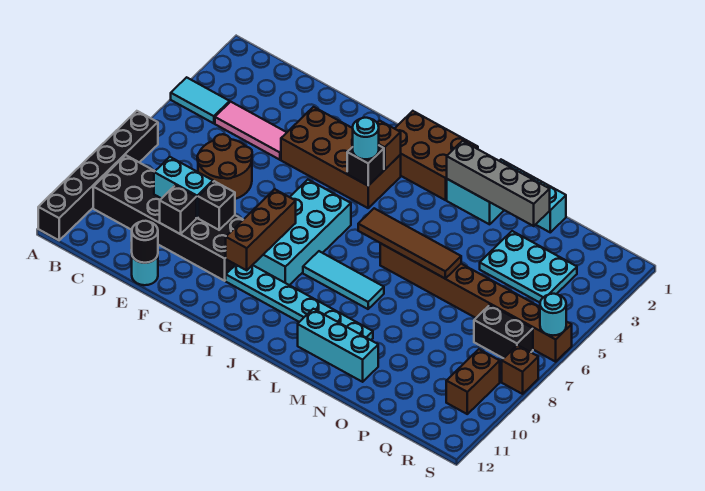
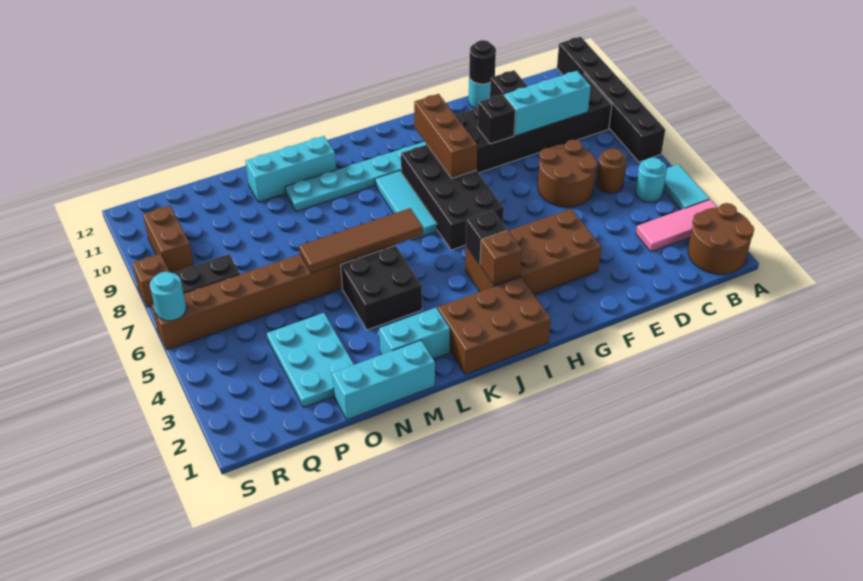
none -> brown 2x2 round brick [688,203,754,274]
cyan 1x2 tile [171,77,230,123] -> cyan 1x2 tile turned to [663,164,709,210]
pink 1x3 tile [215,102,287,160] -> pink 1x3 tile moved to [636,200,718,252]
none -> brown 1x1 round brick [596,148,627,193]
cyan 1x2 brick [154,157,213,218] -> cyan 1x3 brick [504,71,591,136]
cyan 2x4 brick [253,180,351,285] -> black 2x4 brick [401,145,504,250]
cyan 1x1 round brick [353,118,379,159] -> cyan 1x1 round brick moved to [635,157,667,202]
cyan 1x3 tile [303,251,384,309] -> cyan 1x3 tile turned to [375,171,437,240]
grey 1x4 brick [447,141,550,226] -> none
none -> black 2x2 brick [341,246,422,330]
cyan 2x3 plate [480,231,577,303] -> cyan 2x3 plate turned to [267,313,354,408]

